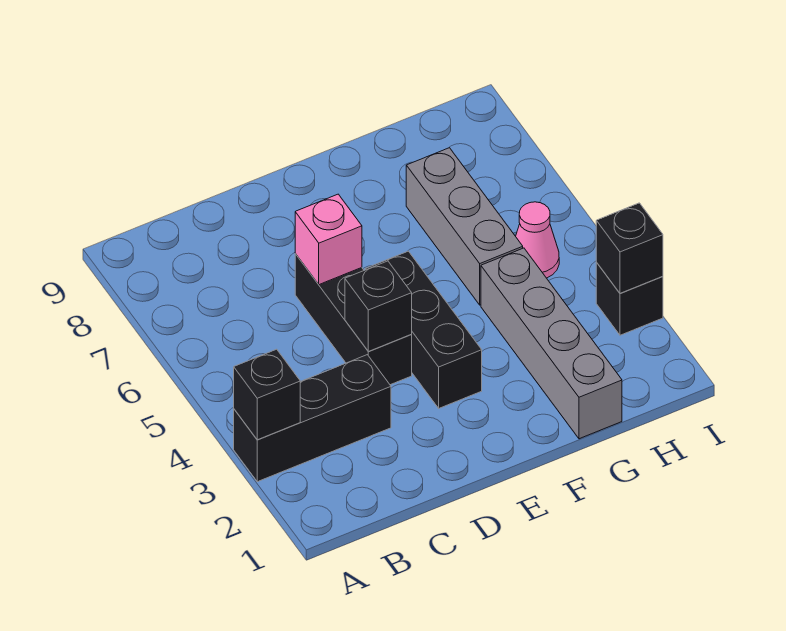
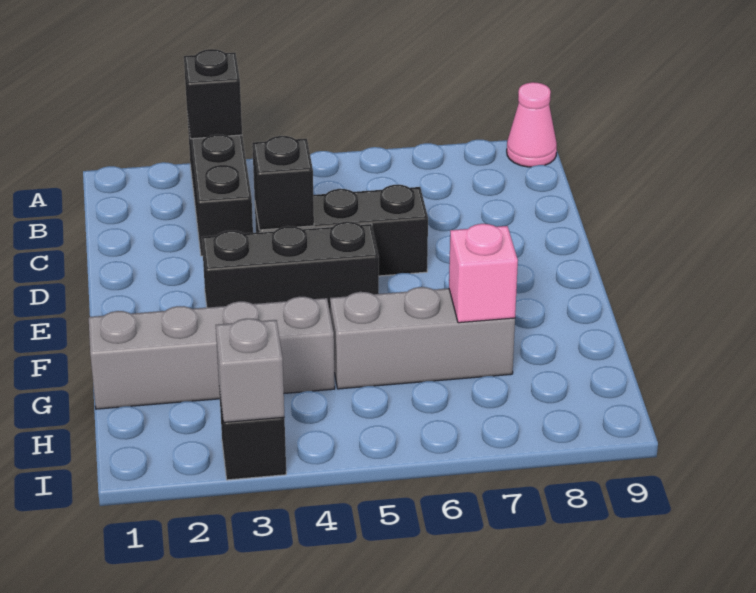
pink 1x1 brick [295,194,362,285] -> pink 1x1 brick moved to [449,224,518,323]
pink 1x1 cone [516,202,559,278] -> pink 1x1 cone moved to [507,82,557,167]
black 1x1 brick [596,203,663,294] -> grey 1x1 brick [216,319,285,423]

